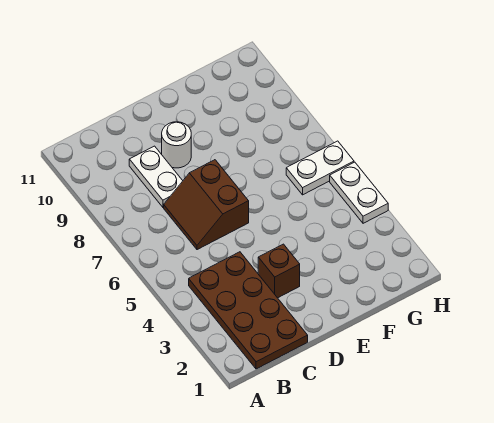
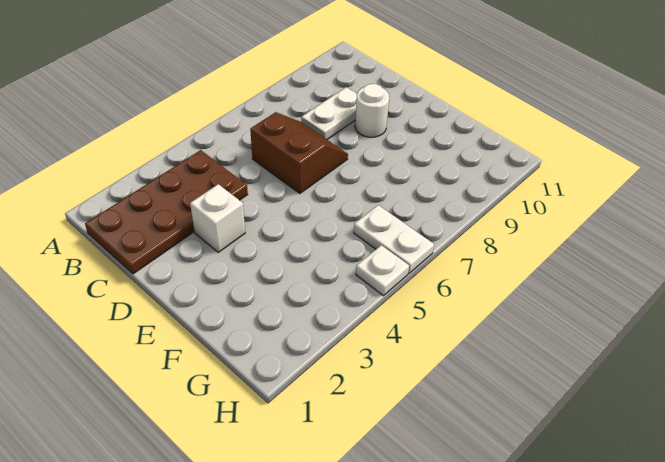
brown 2x2 slope [164,160,249,250] -> brown 2x2 slope turned to [250,112,348,194]
brown 1x1 brick [258,244,300,298] -> white 1x1 brick [190,184,245,252]
white 1x2 plate [330,162,388,223] -> white 1x1 plate [356,245,409,296]

